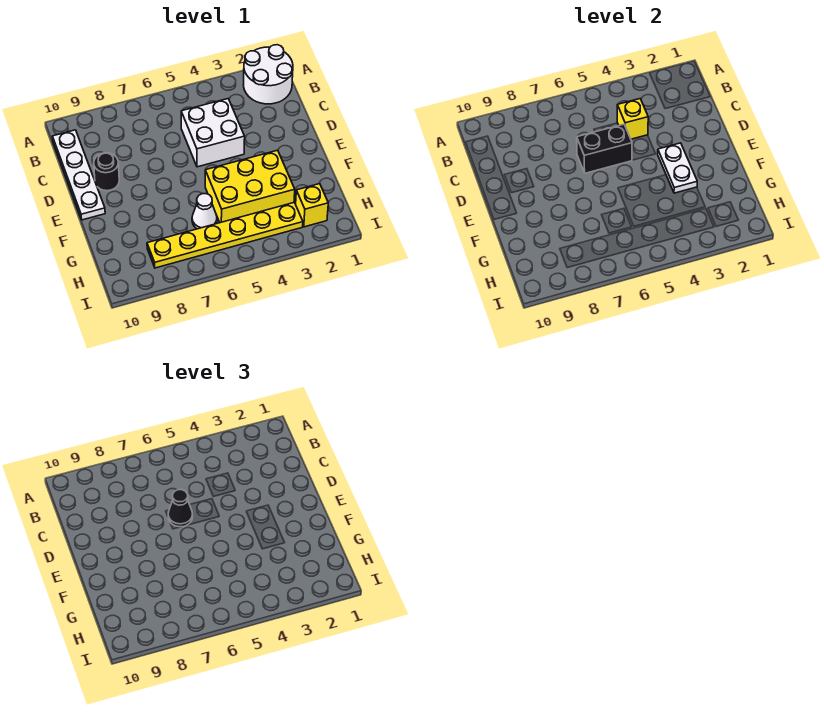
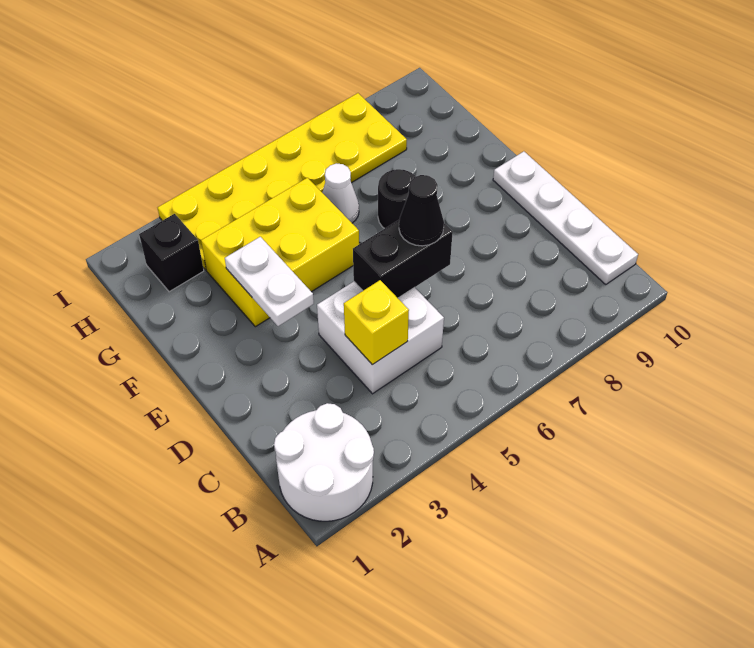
black 1x1 round brick [94,153,119,191] -> black 1x1 round brick moved to [378,169,416,229]
yellow 1x1 brick [296,184,328,227] -> black 1x1 brick [139,214,204,292]
yellow 1x6 plate [147,203,303,268] -> yellow 2x6 plate [158,93,407,270]

